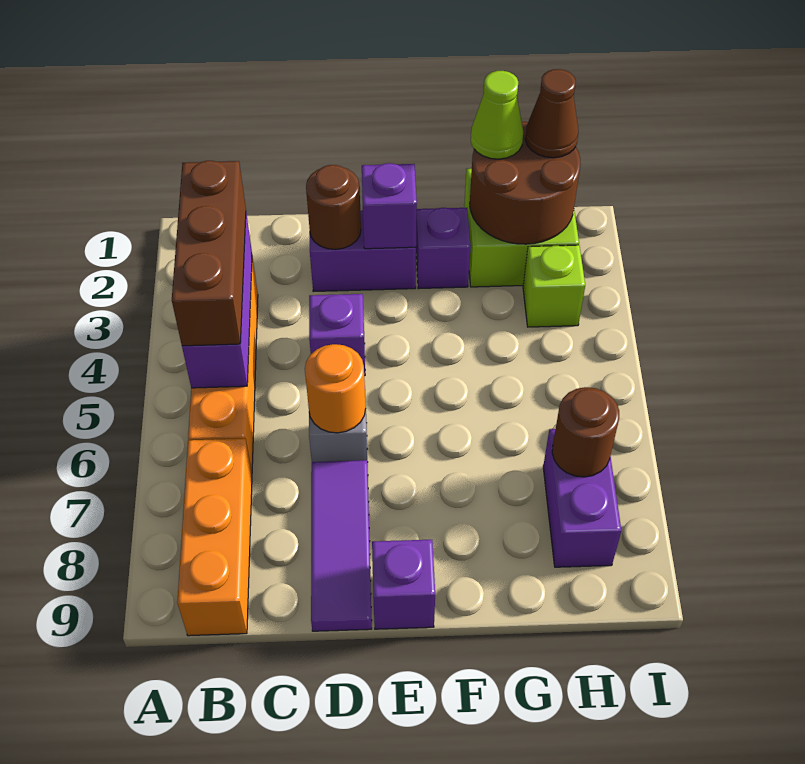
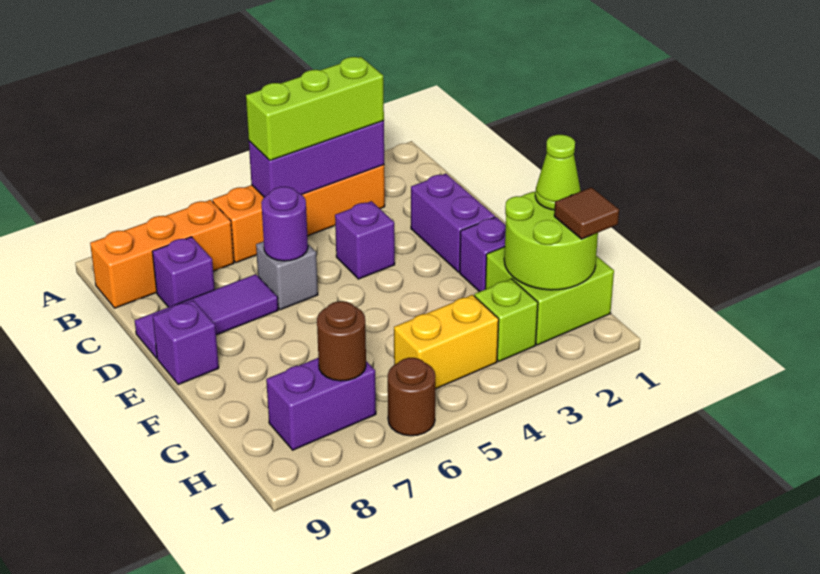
brown 1x3 brick [172,161,246,346] -> lime 1x3 brick [246,57,384,160]
brown 1x1 round brick [306,165,361,249] -> brown 1x1 round brick moved to [388,358,435,436]
orange 1x1 round brick [305,344,366,433] -> purple 1x1 round brick [261,187,308,261]
purple 1x1 brick [362,163,417,249] -> purple 1x1 brick moved to [152,237,215,307]
brown 2x2 round brick [470,122,581,244] -> lime 2x2 round brick [504,191,598,290]
brown 1x1 cone [525,69,578,158] -> brown 1x1 tile [554,187,619,239]
none -> yellow 1x2 brick [394,295,499,389]

